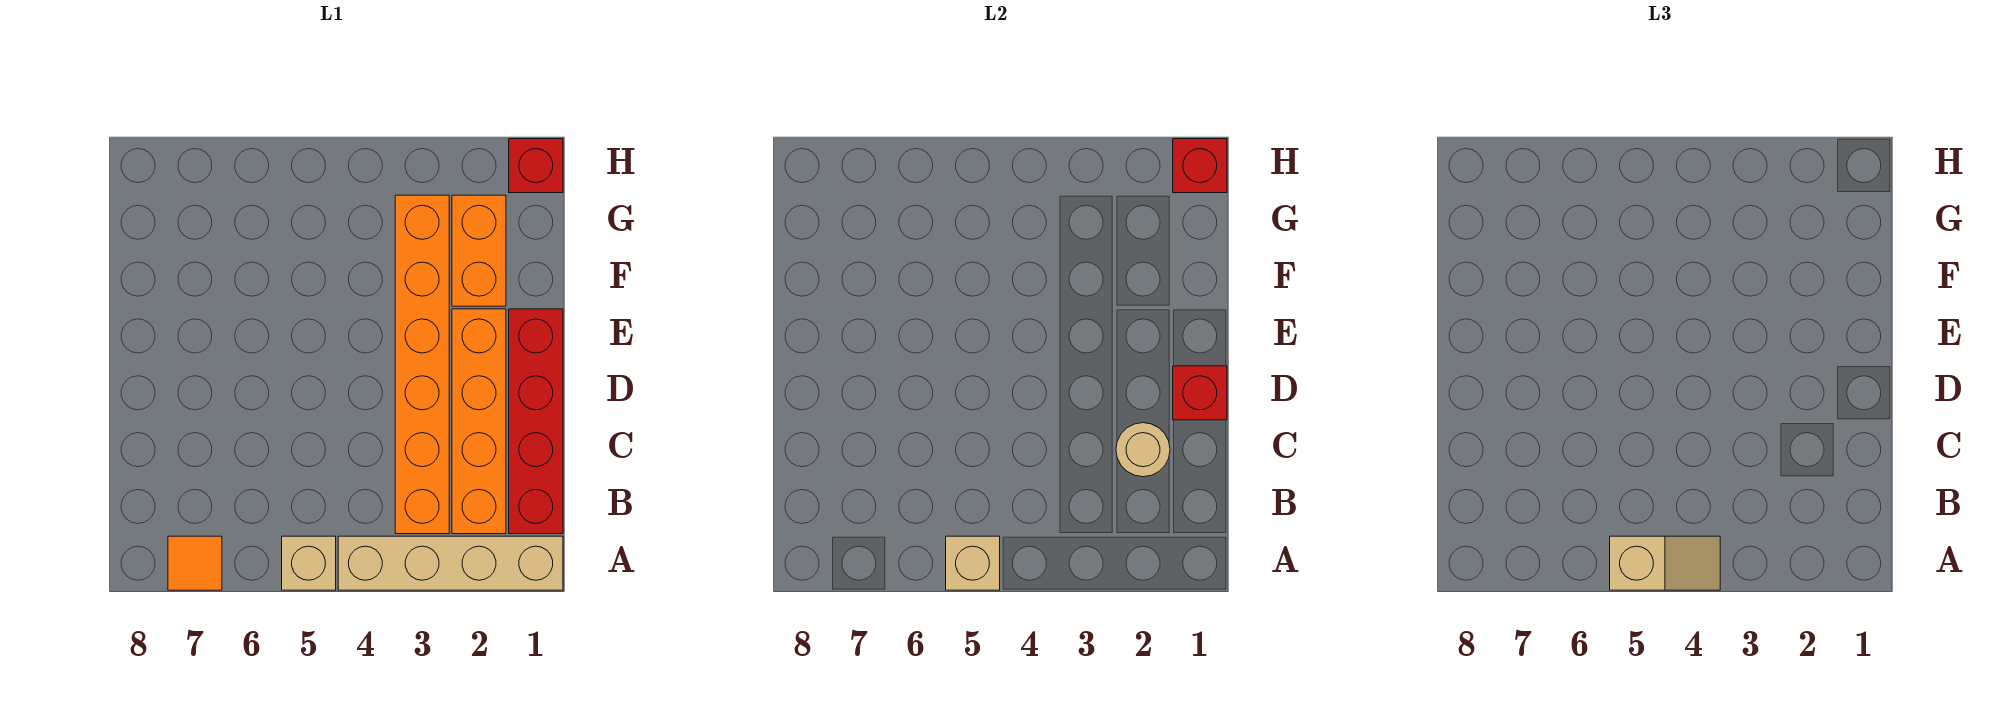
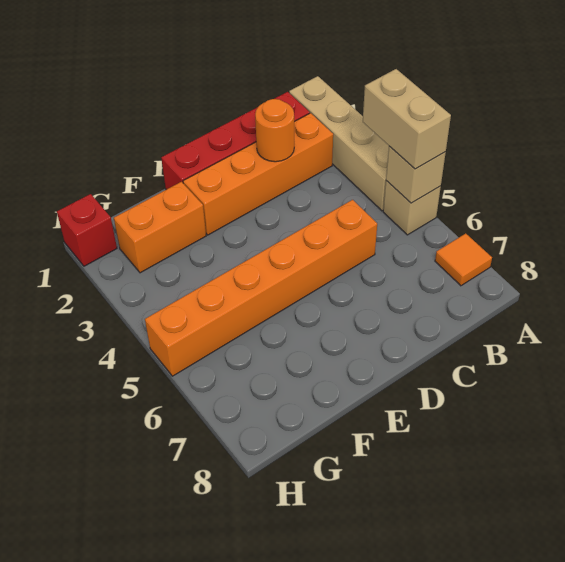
tan 1x2 slope [1610,536,1720,590] -> tan 1x2 brick [363,69,451,169]
orange 1x6 brick [395,195,449,534] -> orange 1x6 brick moved to [145,200,377,376]
tan 1x1 round brick [1116,423,1170,477] -> orange 1x1 round brick [255,99,294,162]
red 1x1 brick [1173,366,1227,420] -> none
red 1x1 brick [1173,139,1227,193] -> none

